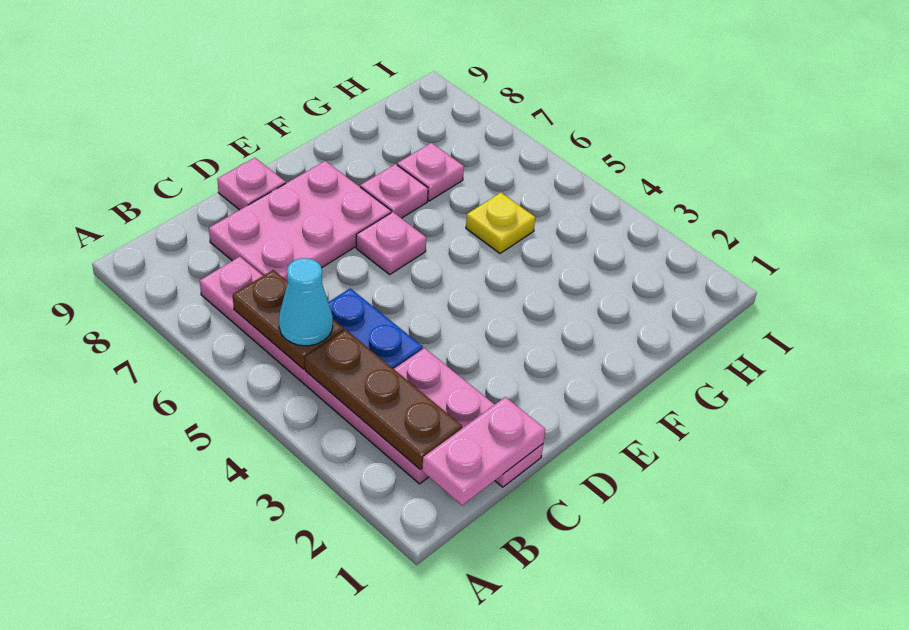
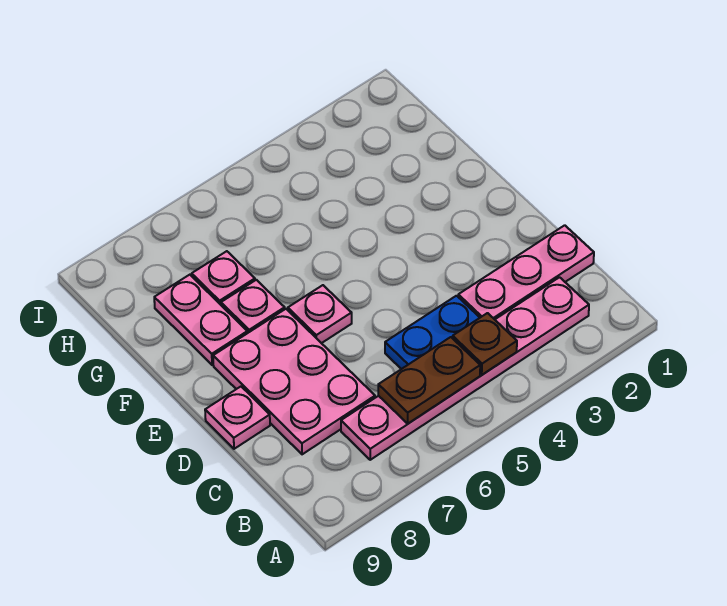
pink 1x2 plate [422,397,545,505] -> pink 1x2 plate moved to [154,275,247,365]
brown 1x3 plate [305,330,462,470] -> brown 1x1 plate [453,313,517,375]
cyan 1x1 cone [279,258,333,346] -> none
yellow 1x1 plate [466,193,535,253] -> none

